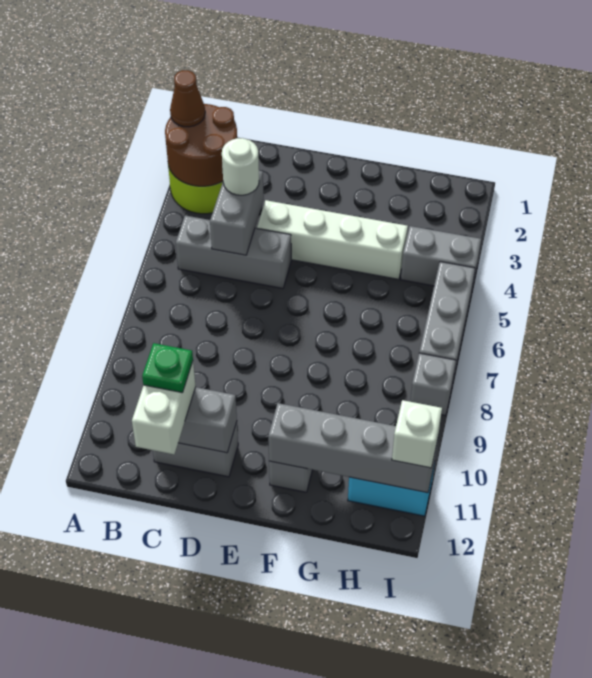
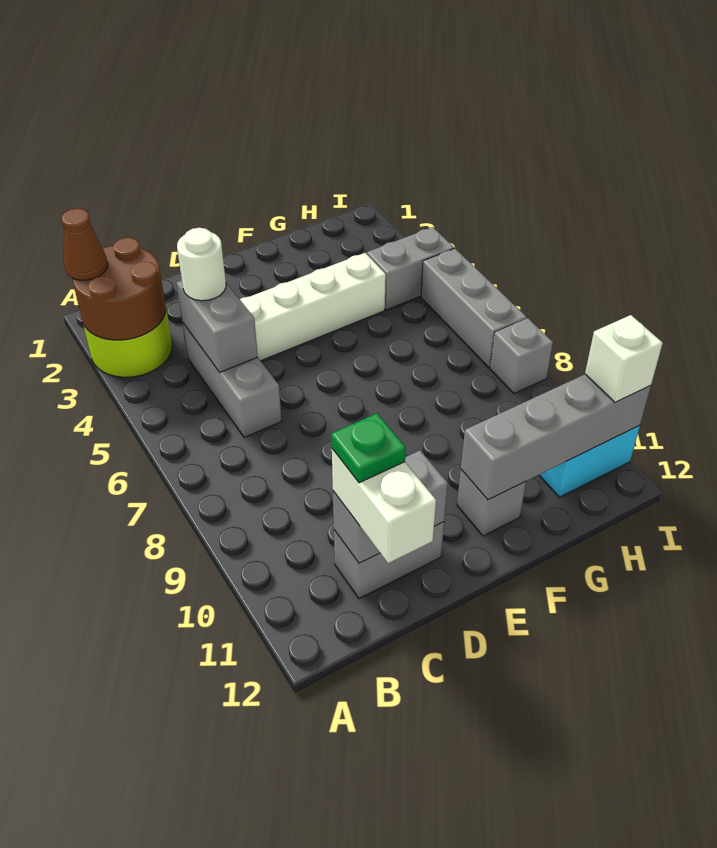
grey 1x3 brick [176,216,291,288] -> grey 1x3 brick turned to [183,323,282,437]

